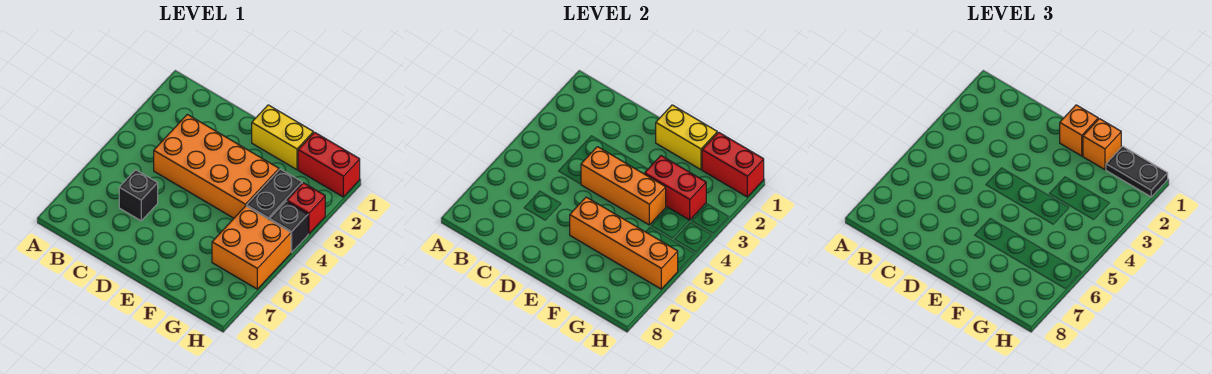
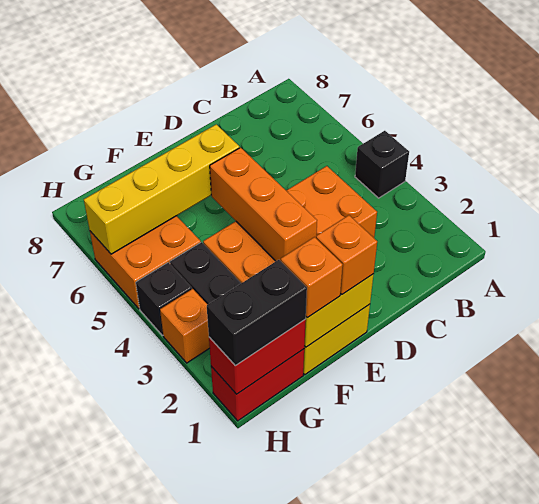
black 1x1 brick [119,170,158,221] -> black 1x1 brick moved to [355,131,409,198]
orange 1x3 brick [581,147,666,225] -> orange 1x3 brick turned to [210,148,317,261]
orange 1x4 brick [570,197,678,289] -> yellow 1x4 brick [84,124,239,254]
red 1x2 brick [645,156,706,220] -> none
black 1x2 plate [1106,146,1168,197] -> black 1x2 brick [207,260,307,366]
red 1x1 brick [287,183,325,234] -> orange 1x1 brick [160,289,210,363]

